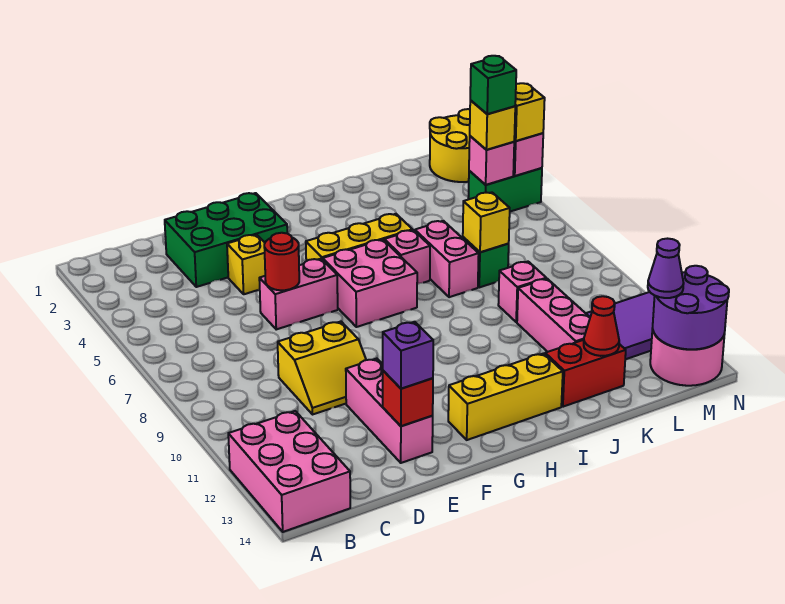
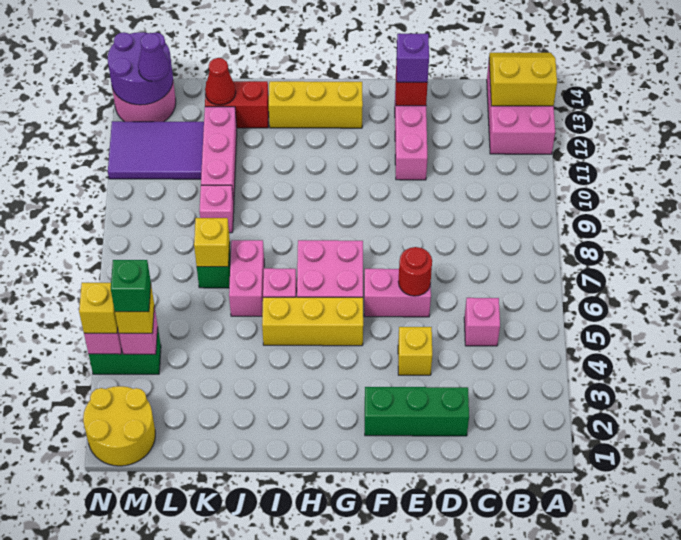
none -> pink 1x1 brick [464,298,500,346]
green 2x3 brick [165,193,287,287] -> green 1x3 brick [365,387,469,436]
yellow 2x2 slope [278,321,366,414] -> yellow 2x2 slope moved to [489,53,557,106]

